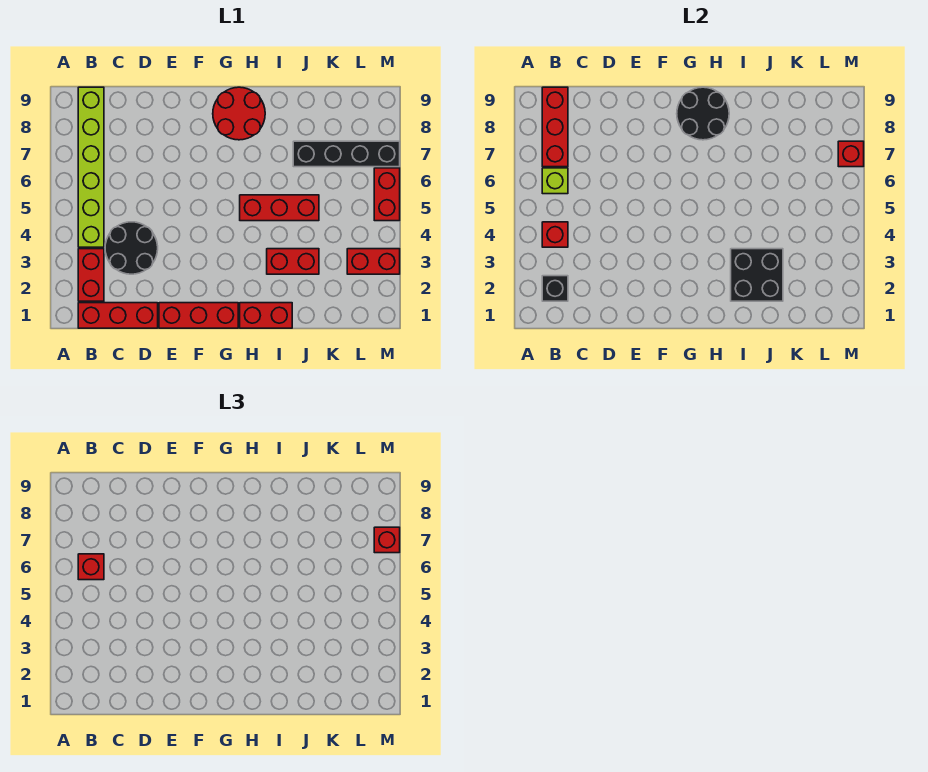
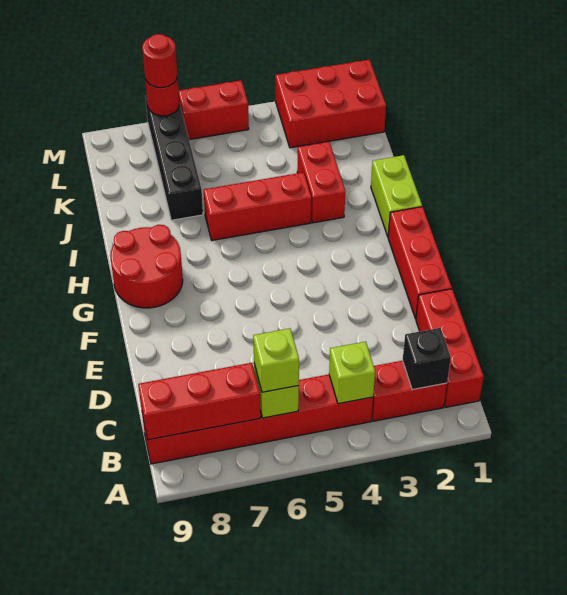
lime 1x6 brick [78,87,104,247] -> red 1x6 brick [142,374,373,464]
red 1x1 brick [542,222,568,247] -> lime 1x1 brick [329,342,375,404]
red 1x1 brick [78,554,104,580] -> lime 1x1 brick [253,328,299,392]
black 2x2 round brick [105,222,158,274] -> none
black 2x2 round brick [677,87,729,140] -> none
red 1x2 brick [240,303,292,328] -> lime 1x2 brick [371,155,422,236]
red 1x3 brick [240,195,319,221] -> red 1x3 brick turned to [204,172,311,240]
black 2x2 brick [731,249,783,301] -> none
red 1x2 brick [347,249,400,274] -> red 2x3 brick [275,60,386,148]
red 1x1 brick [838,141,864,167] -> red 1x1 round brick [145,76,179,116]
red 1x1 brick [374,527,400,553] -> red 1x1 round brick [142,34,177,88]

